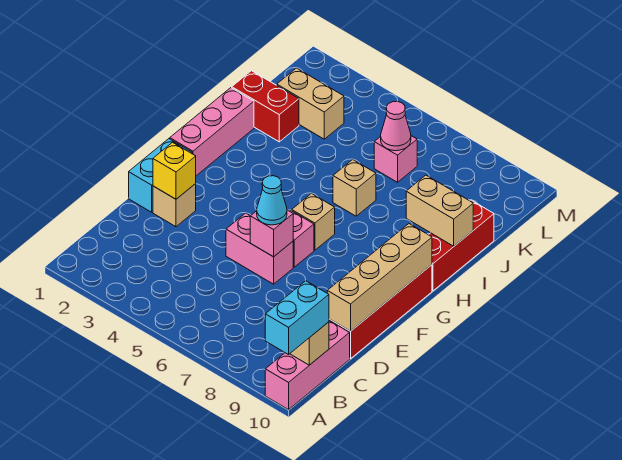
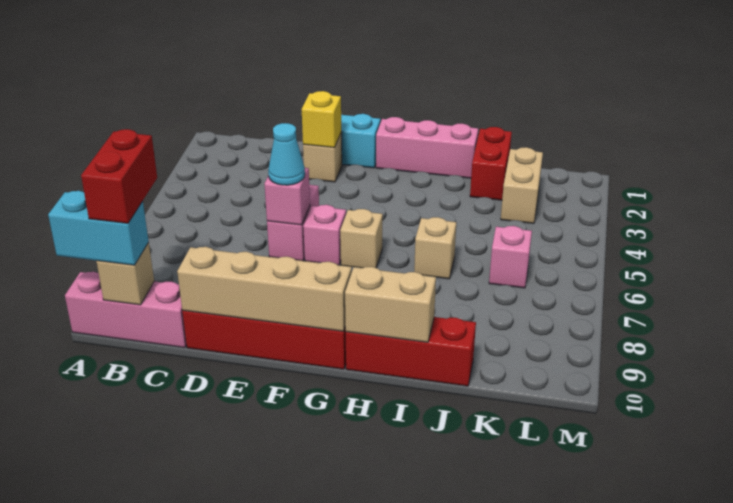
none -> red 1x2 brick [81,129,157,223]
tan 1x2 brick [406,175,473,246] -> tan 1x2 brick turned to [345,267,436,342]
pink 1x1 cone [381,101,411,151] -> none

